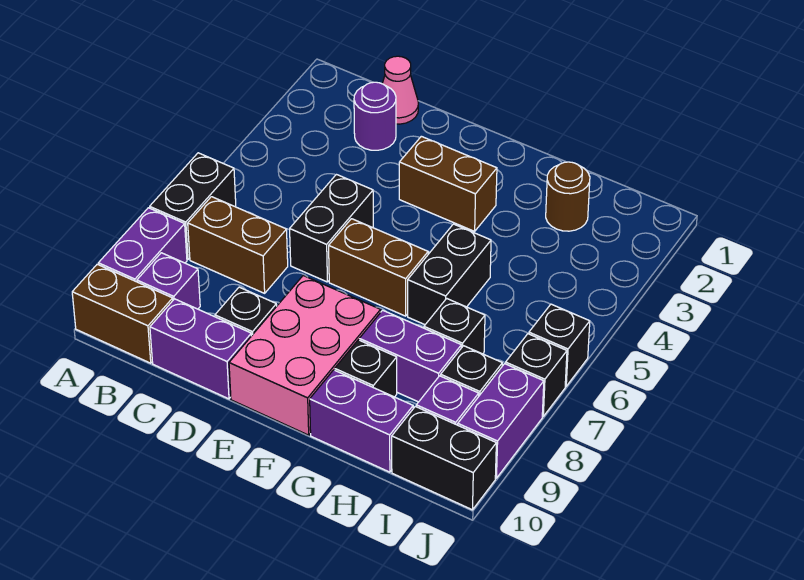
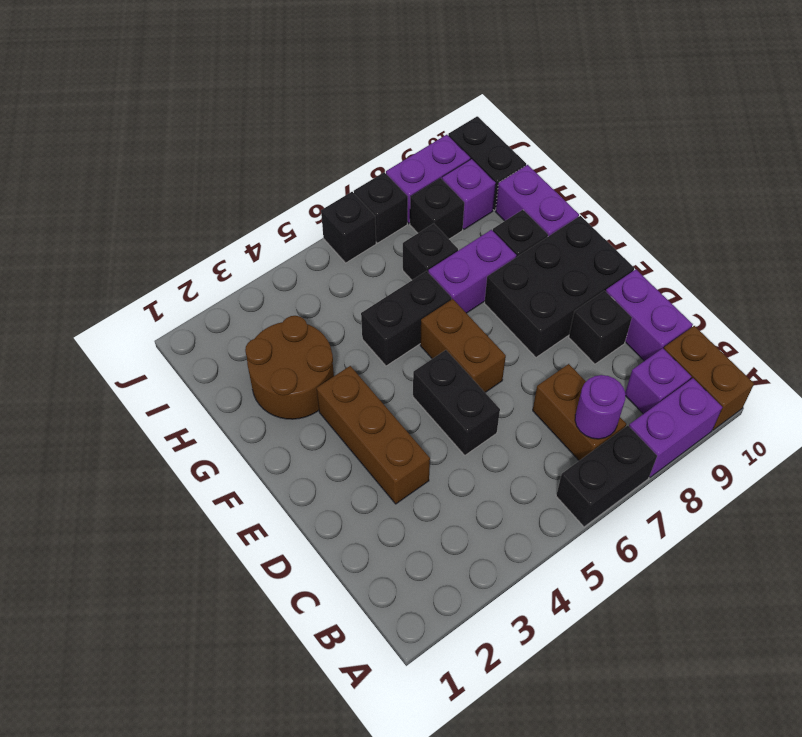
pink 1x1 cone [382,56,418,124] -> none
purple 1x1 round brick [354,82,396,150] -> purple 1x1 round brick moved to [575,375,626,439]
black 1x2 brick [290,175,373,282] -> black 1x2 brick turned to [413,350,500,455]
brown 1x2 brick [399,136,497,231] -> brown 1x3 brick [317,366,430,504]
pink 2x3 brick [229,276,381,435] -> black 2x3 brick [485,216,634,357]
purple 1x2 brick [359,310,461,402] -> purple 1x2 brick turned to [428,230,517,313]
brown 1x1 round brick [546,162,590,231] -> brown 2x2 round brick [245,316,334,419]

